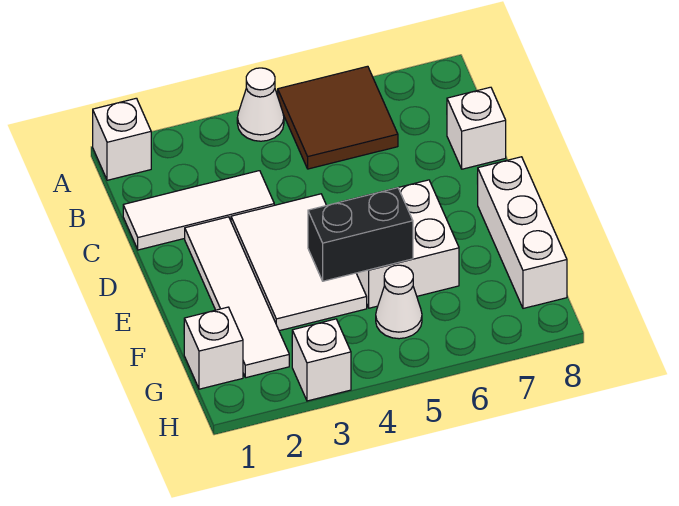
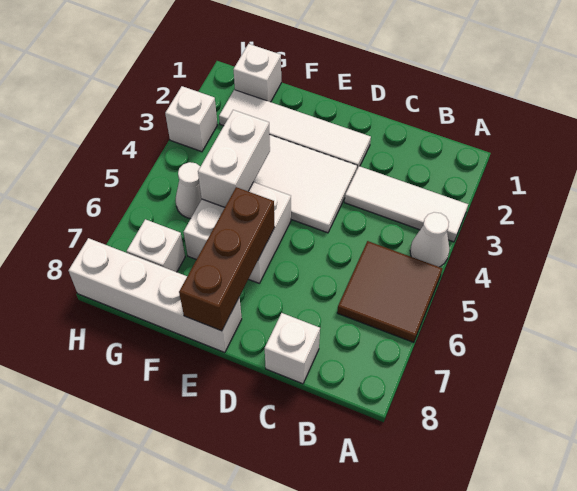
white 1x1 brick [93,98,151,180] -> white 1x1 brick moved to [127,219,185,272]
white 1x3 tile [123,171,274,250] -> white 1x3 tile turned to [345,166,468,242]
none -> brown 1x3 brick [179,187,275,331]
white 1x3 brick [478,157,567,308] -> white 1x4 brick [69,238,242,353]
black 1x2 brick [308,188,413,281] -> white 1x2 brick [198,110,270,207]

